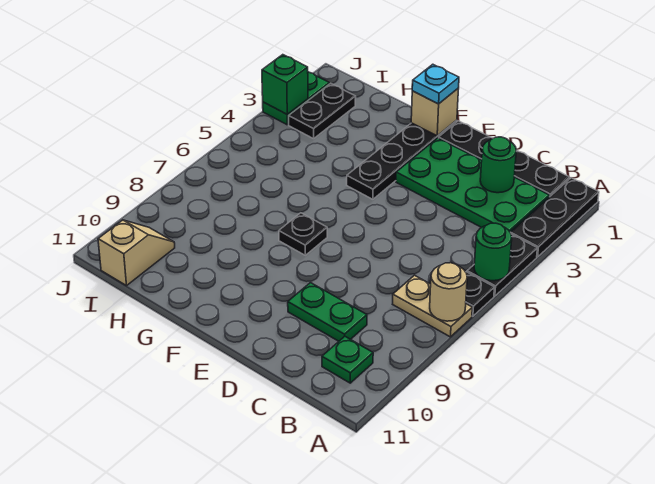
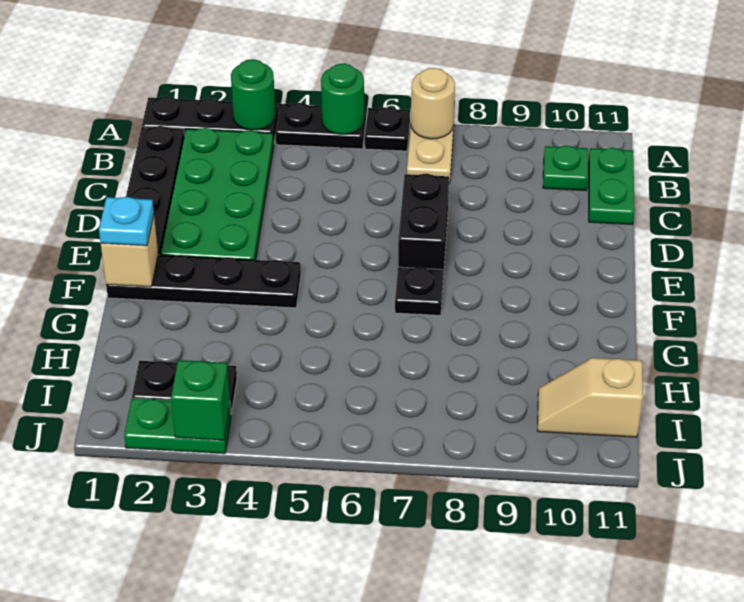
green 1x1 round brick [480,137,516,193] -> green 1x1 round brick moved to [231,59,275,130]
green 1x2 plate [288,283,367,341] -> green 1x2 plate moved to [589,148,635,224]
none -> black 1x2 brick [398,174,449,277]

